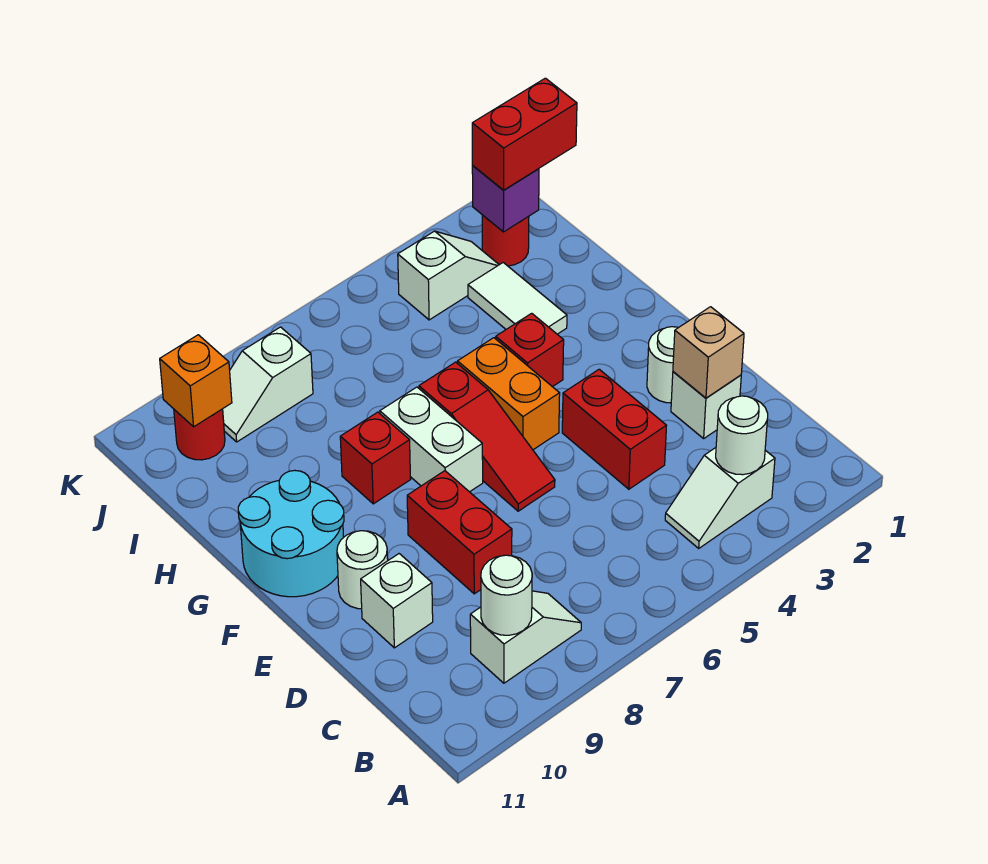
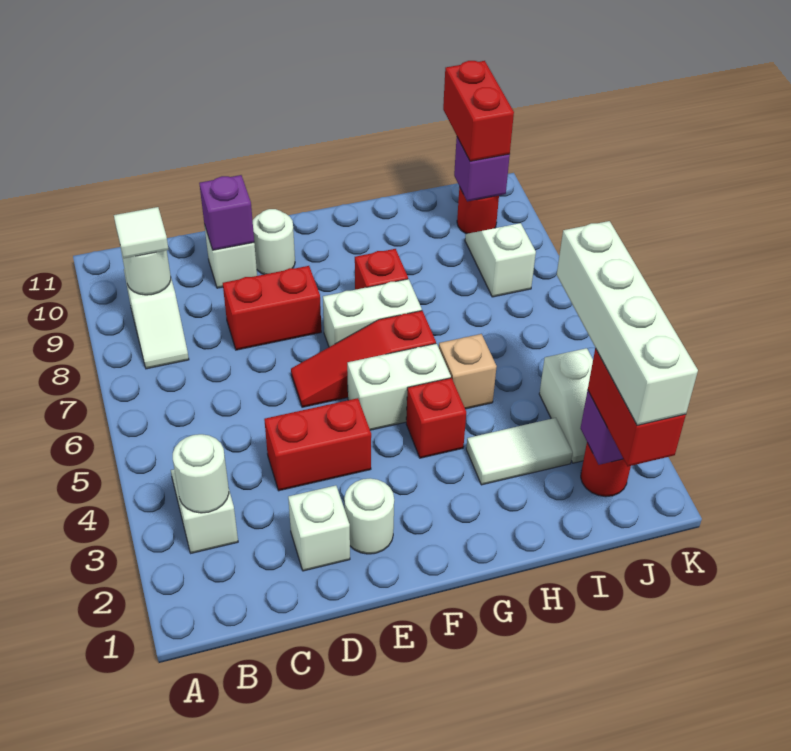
none -> white 1x1 tile [114,207,169,258]
tan 1x1 brick [673,307,744,398] -> tan 1x1 brick moved to [439,334,497,409]
none -> purple 1x1 brick [199,175,254,250]
orange 1x2 brick [458,338,560,450] -> white 1x2 brick [347,343,451,430]
cyan 2x2 round brick [238,470,344,597] -> none
none -> white 1x4 brick [557,221,698,425]
orange 1x1 brick [160,335,232,427] -> purple 1x1 brick [454,137,510,202]
none -> red 1x2 brick [443,61,514,161]

